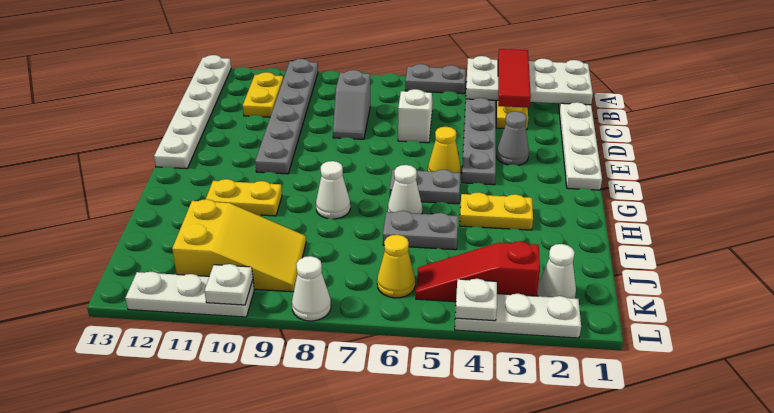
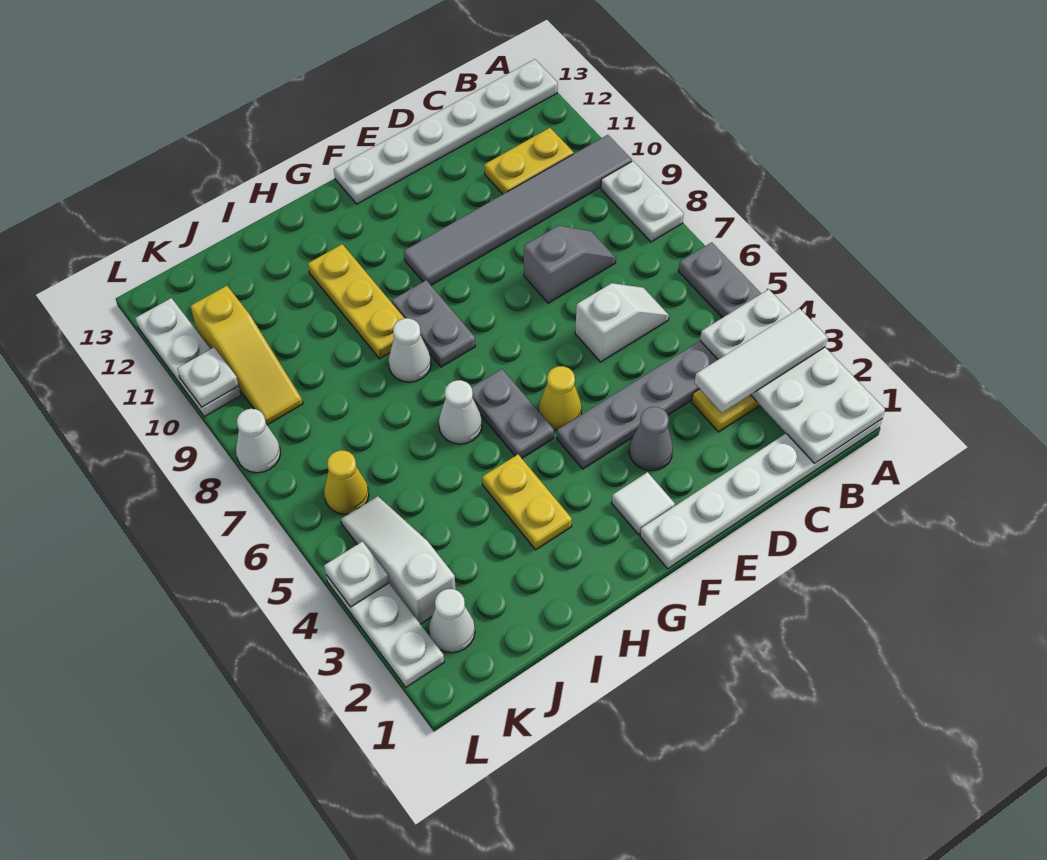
red 1x3 tile [498,49,531,108] -> white 1x3 tile [695,309,827,413]
none -> white 1x2 plate [601,161,684,242]
grey 1x6 plate [255,59,318,174] -> grey 1x6 tile [404,135,632,285]
grey 1x2 slope [333,70,370,139] -> grey 1x2 slope turned to [524,225,616,303]
none -> white 1x1 tile [612,472,675,535]
yellow 1x2 plate [206,179,282,216] -> yellow 1x3 plate [308,244,404,359]
grey 1x2 plate [383,211,458,250] -> grey 1x2 plate moved to [392,280,475,367]
yellow 2x3 slope [172,199,306,292] -> yellow 1x3 slope [190,286,303,425]
red 1x3 slope [416,242,540,302] -> white 1x3 slope [341,496,456,624]

